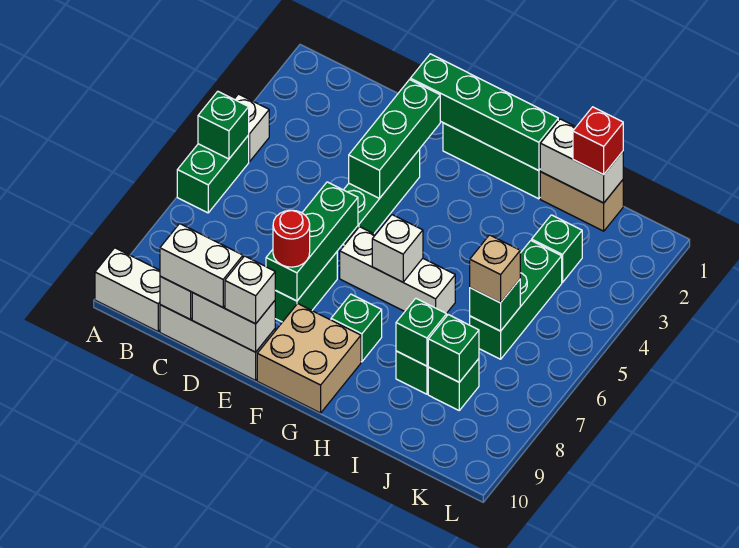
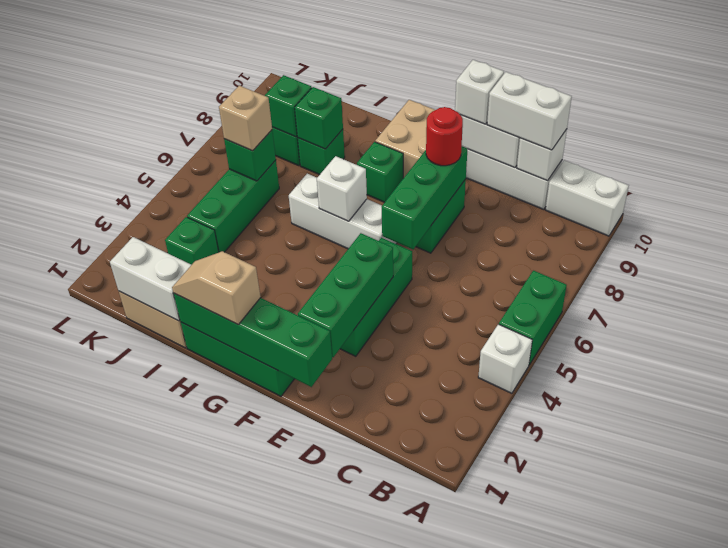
green 1x1 brick [198,91,249,159] -> none
none -> tan 1x2 slope [172,251,261,324]
red 1x1 brick [573,107,623,175] -> none

